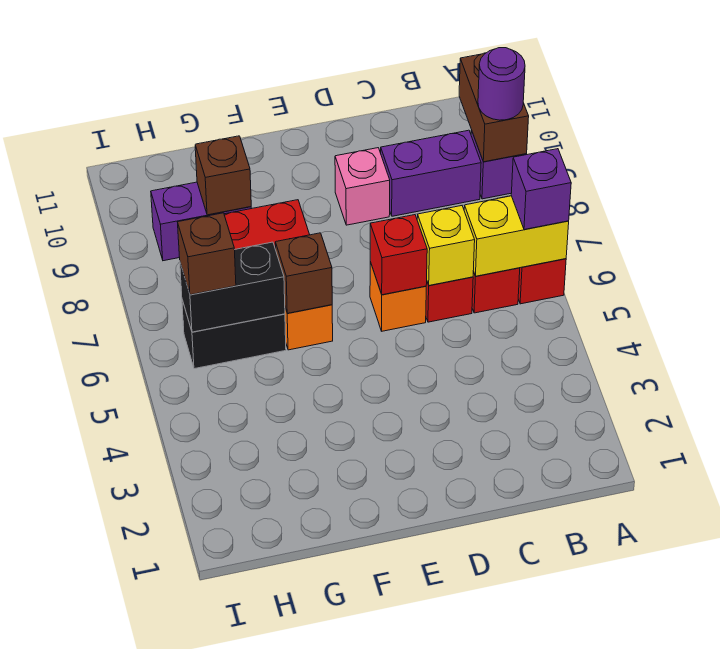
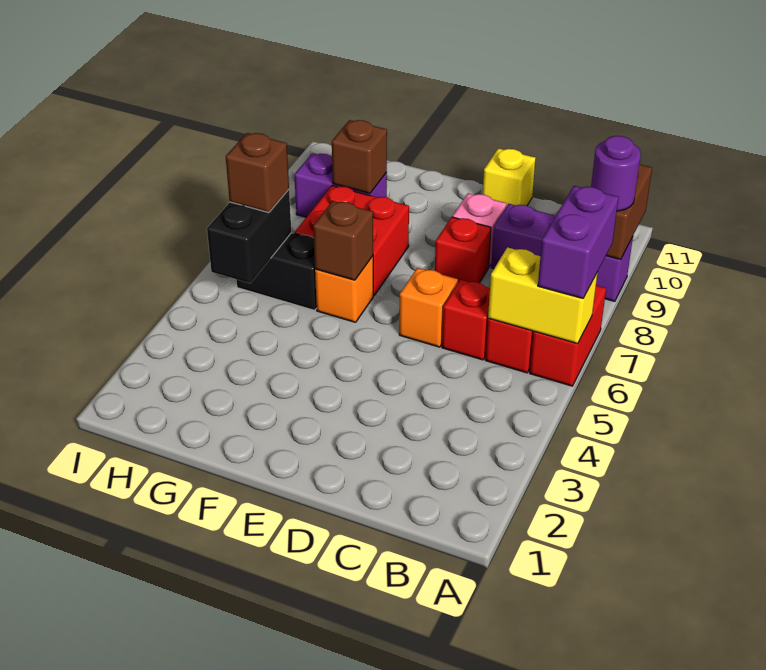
purple 1x1 brick [511,149,571,230] -> purple 1x2 brick [538,186,619,299]
yellow 1x1 brick [417,206,475,285] -> yellow 1x1 brick moved to [483,148,536,207]
red 1x1 brick [370,215,427,295] -> red 1x1 brick moved to [435,217,491,283]
black 1x2 brick [180,242,285,332] -> black 1x2 brick turned to [207,189,291,283]

